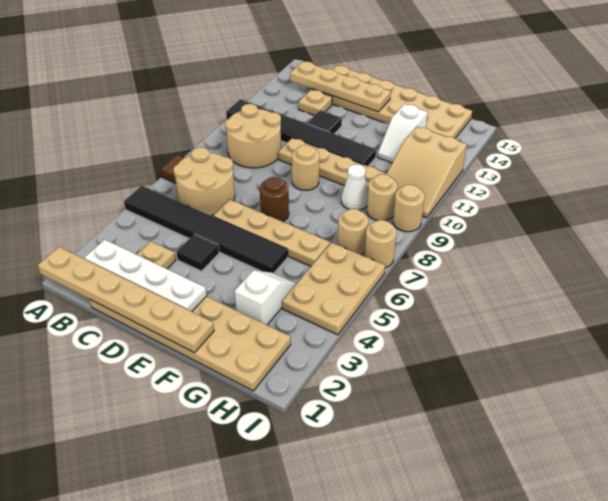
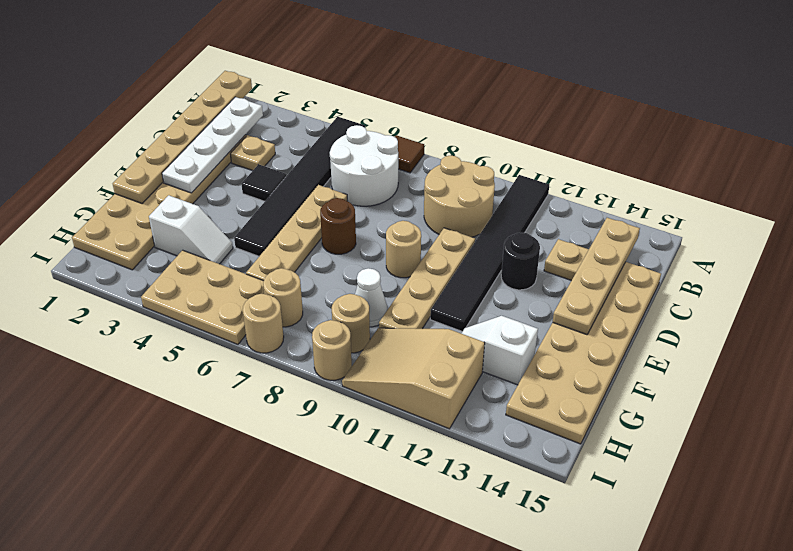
tan 2x2 round brick [173,147,235,215] -> white 2x2 round brick [330,125,398,206]
black 1x1 tile [307,110,342,134] -> black 1x1 round brick [501,232,540,290]

